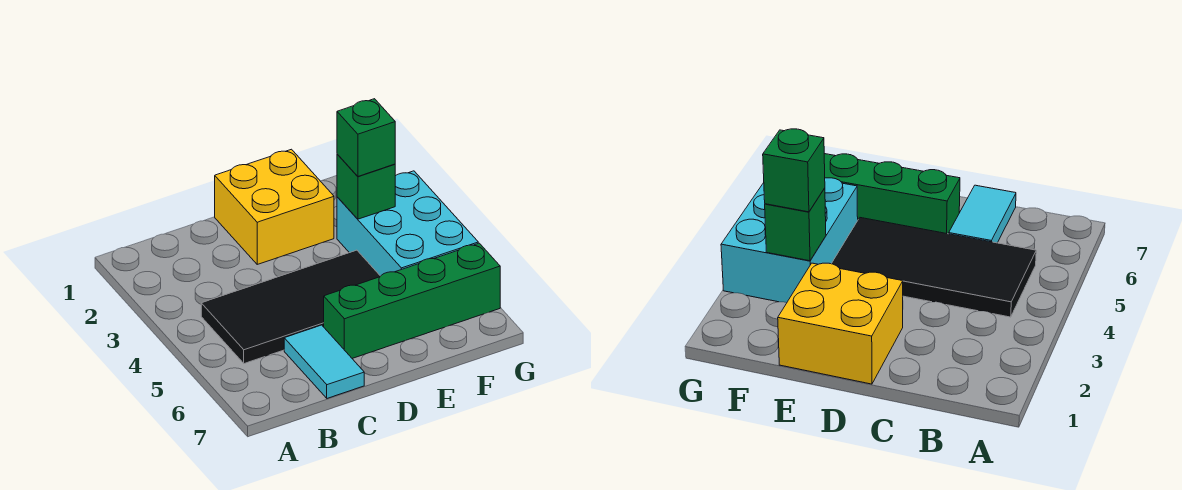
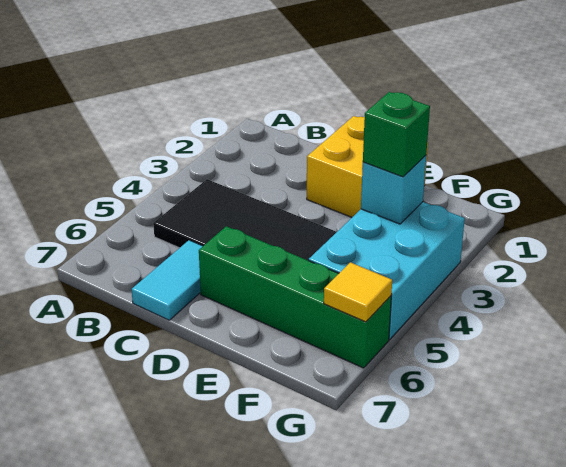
green 1x1 brick [337,154,395,219] -> cyan 1x1 brick [361,156,426,224]
none -> yellow 1x1 tile [324,262,392,322]

